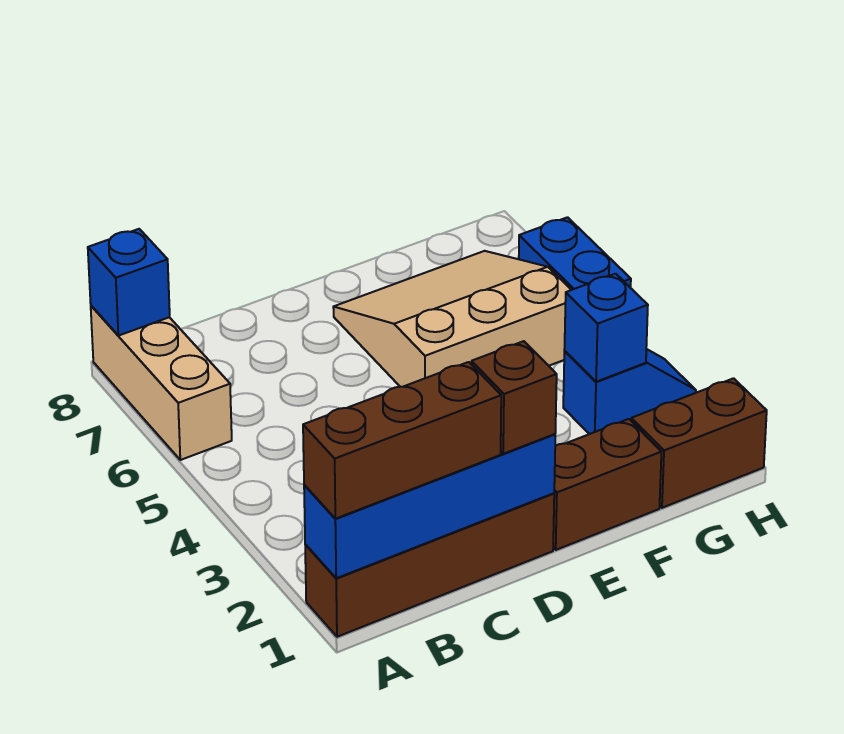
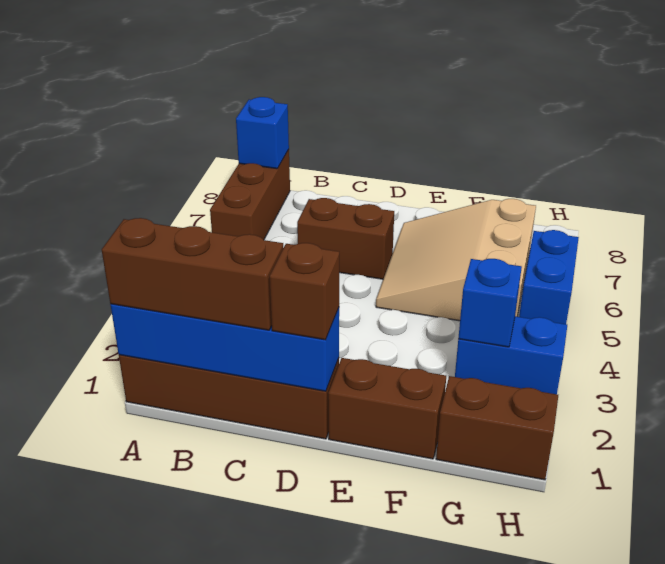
tan 1x3 brick [91,306,232,460] -> brown 1x3 brick [210,150,290,240]
none -> brown 1x2 brick [297,198,394,279]
tan 3x3 slope [333,251,571,387] -> tan 3x3 slope turned to [376,199,536,321]
blue 1x2 slope [563,349,696,434] -> blue 1x2 brick [455,316,567,394]

